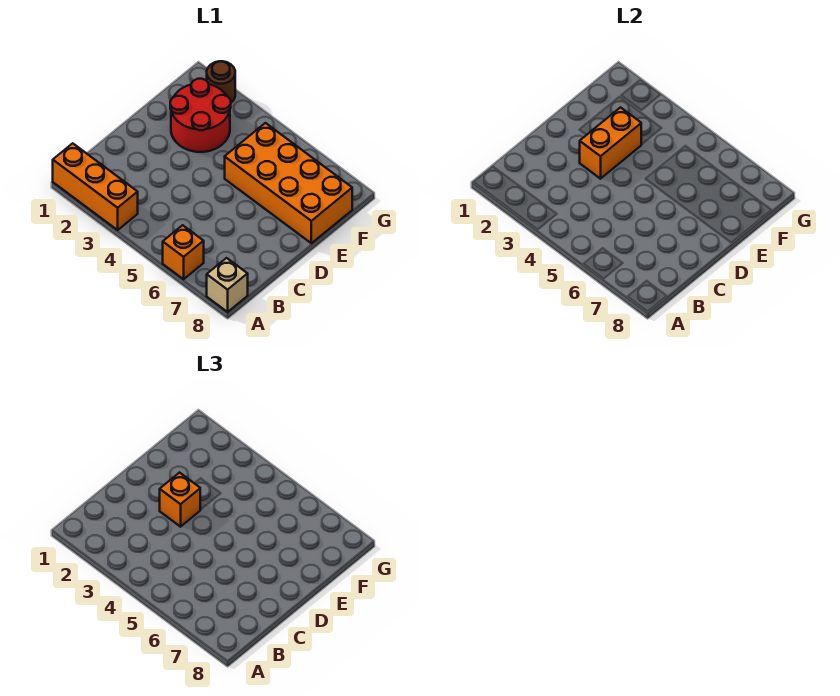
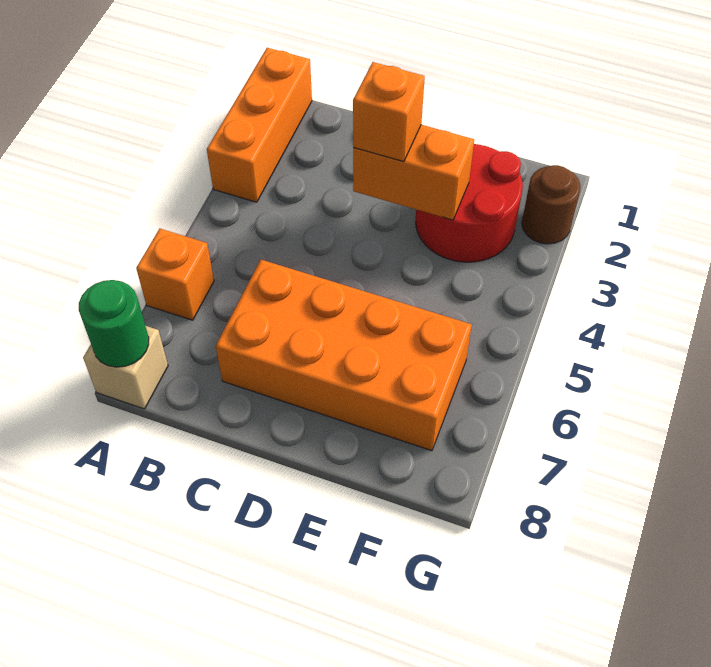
none -> green 1x1 round brick [79,280,149,367]
orange 2x4 brick [225,123,352,243] -> orange 2x4 brick turned to [216,260,472,451]

